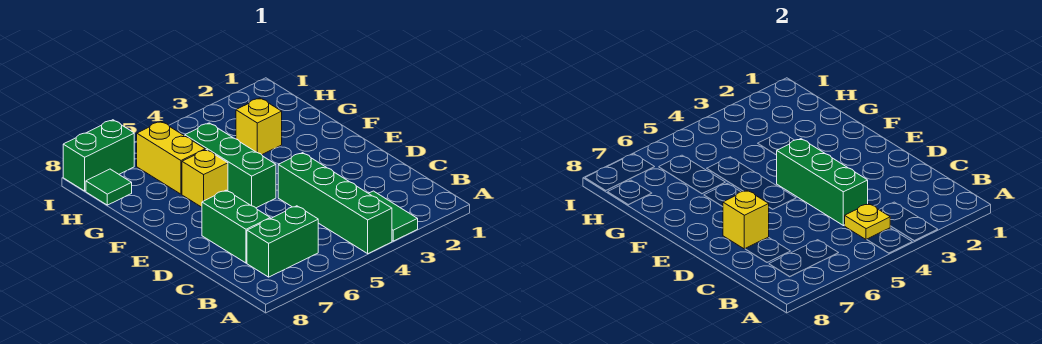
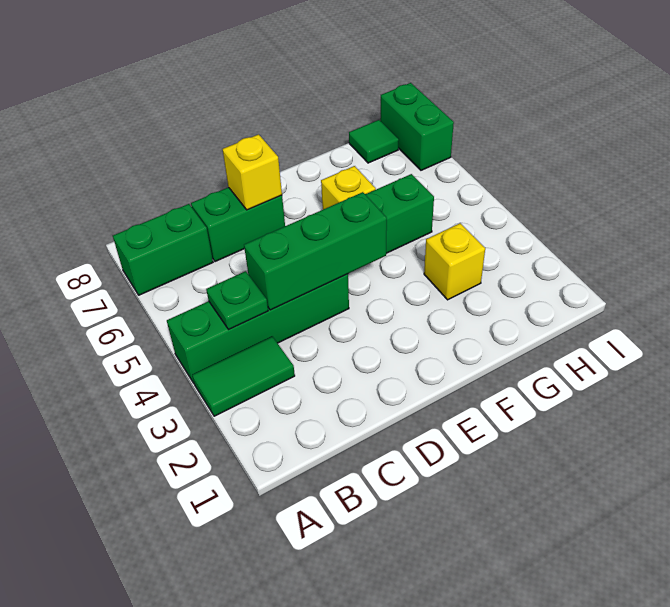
yellow 1x1 plate [845,204,890,240] -> green 1x1 plate [206,271,268,330]
green 1x2 brick [247,206,318,277] -> green 1x2 brick turned to [113,204,213,295]
yellow 1x2 brick [137,122,205,194] -> none

